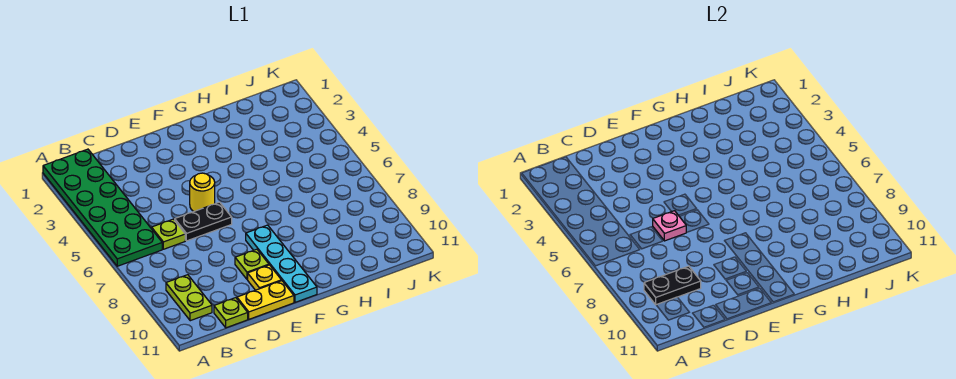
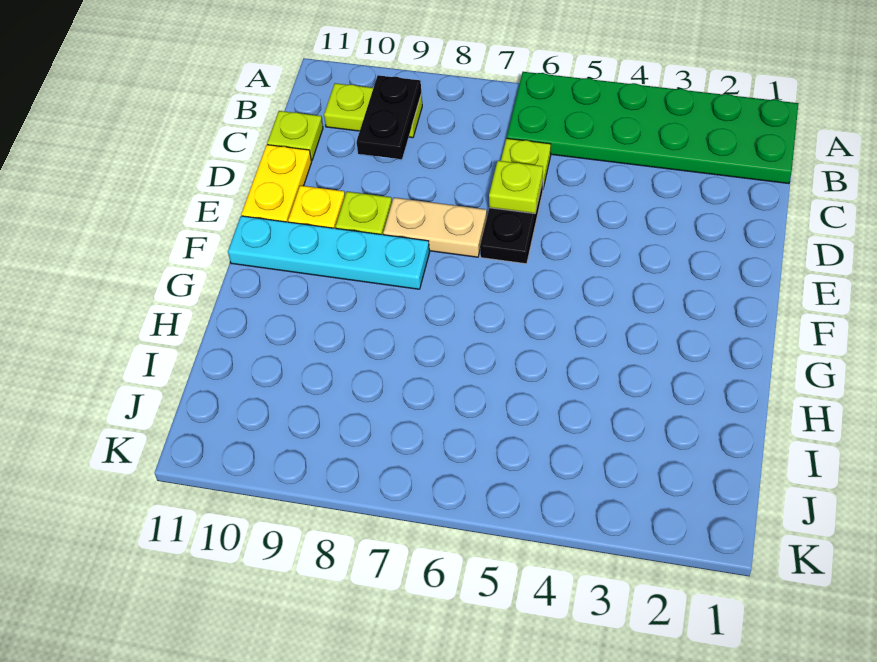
pink 1x1 plate [653,211,687,241] -> lime 1x1 plate [489,161,543,213]
yellow 1x1 round brick [190,173,215,212] -> none
none -> tan 1x2 plate [383,198,487,257]

